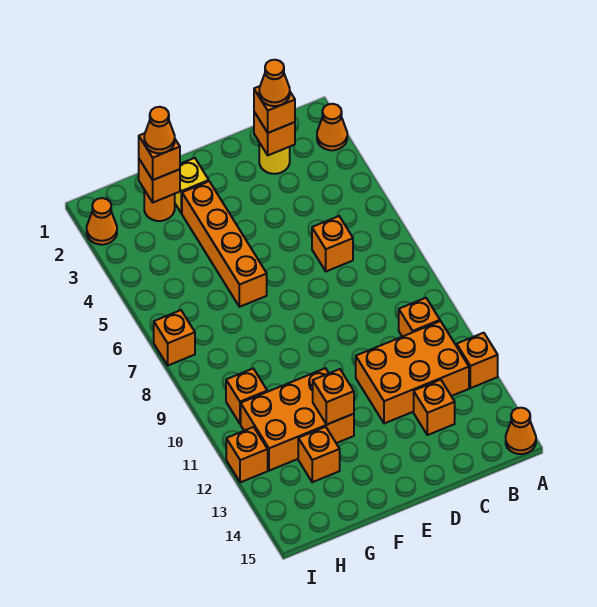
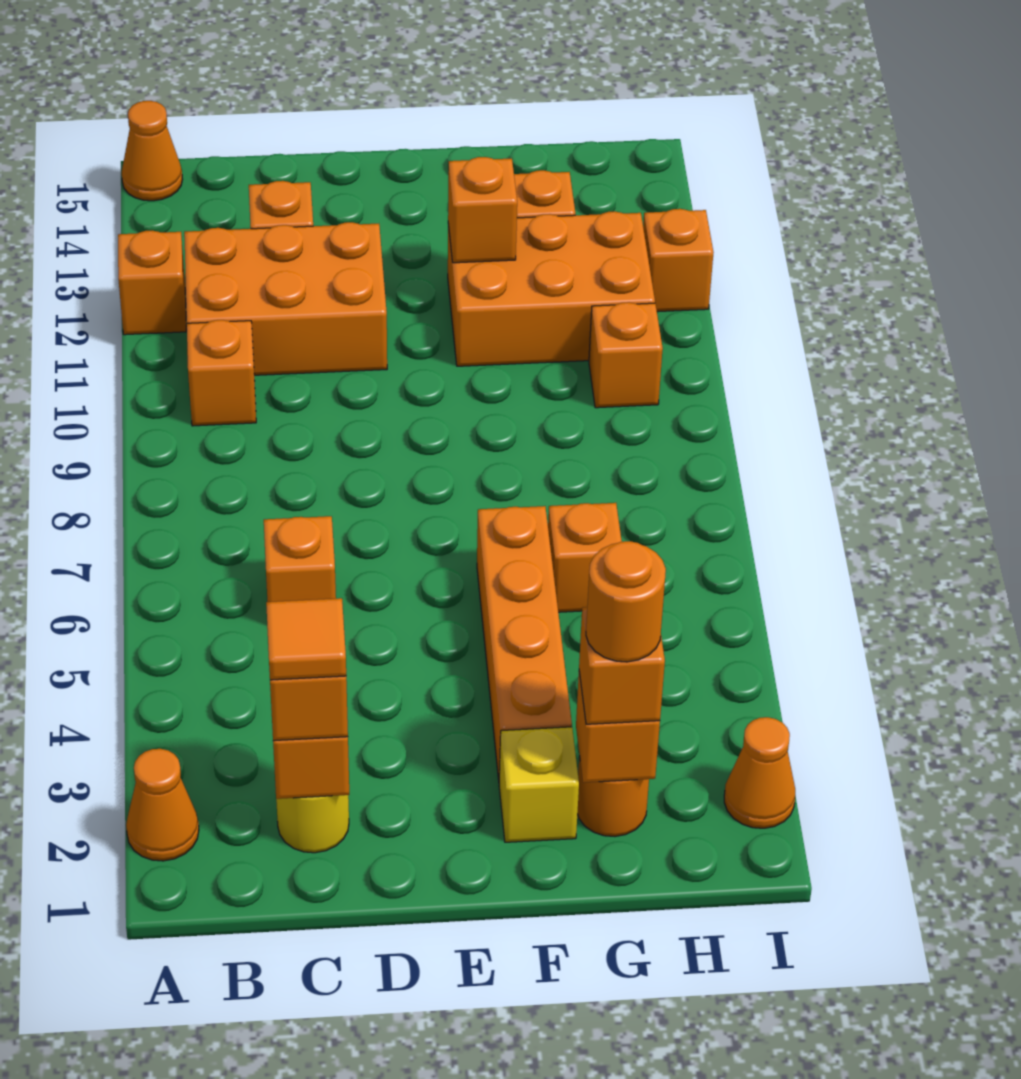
orange 1x1 cone [259,60,290,106] -> orange 1x1 tile [266,598,346,680]
orange 1x1 cone [144,107,175,153] -> orange 1x1 round brick [586,541,666,662]
orange 1x1 brick [154,310,195,365] -> orange 1x1 brick moved to [548,503,622,612]

